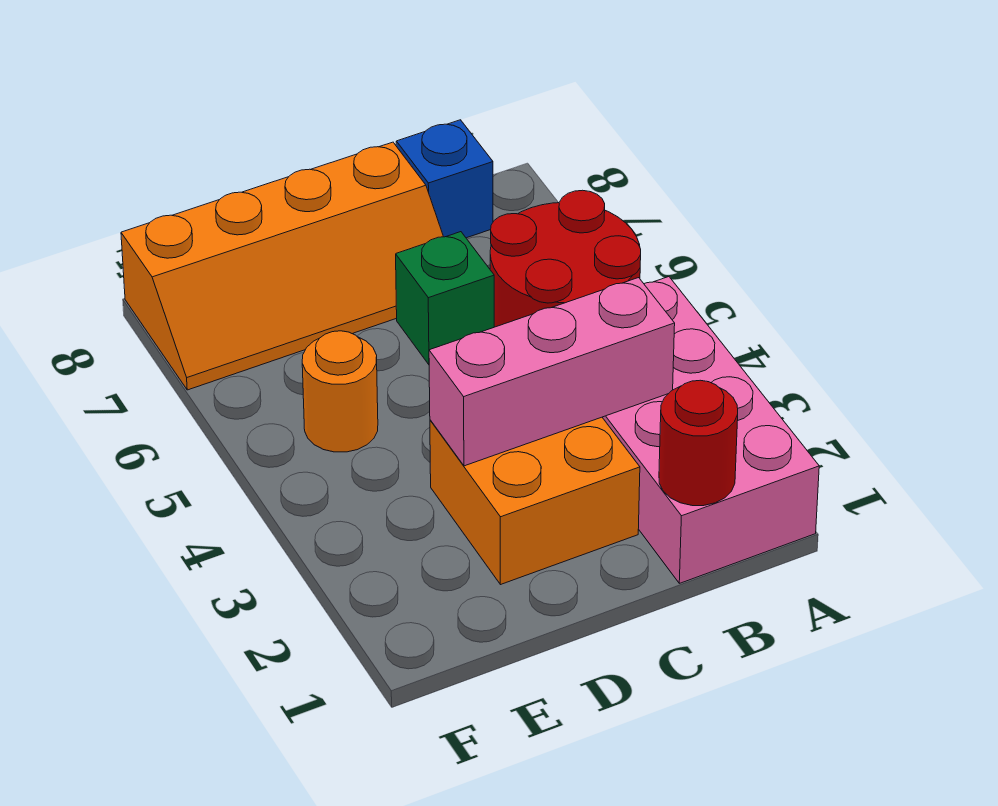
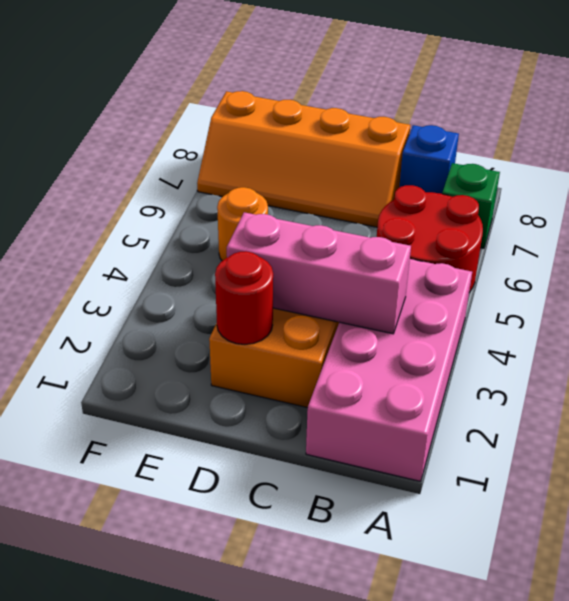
red 1x1 round brick [659,380,738,506] -> red 1x1 round brick moved to [215,251,273,344]
green 1x1 brick [396,232,494,364] -> green 1x1 brick moved to [442,163,500,248]

